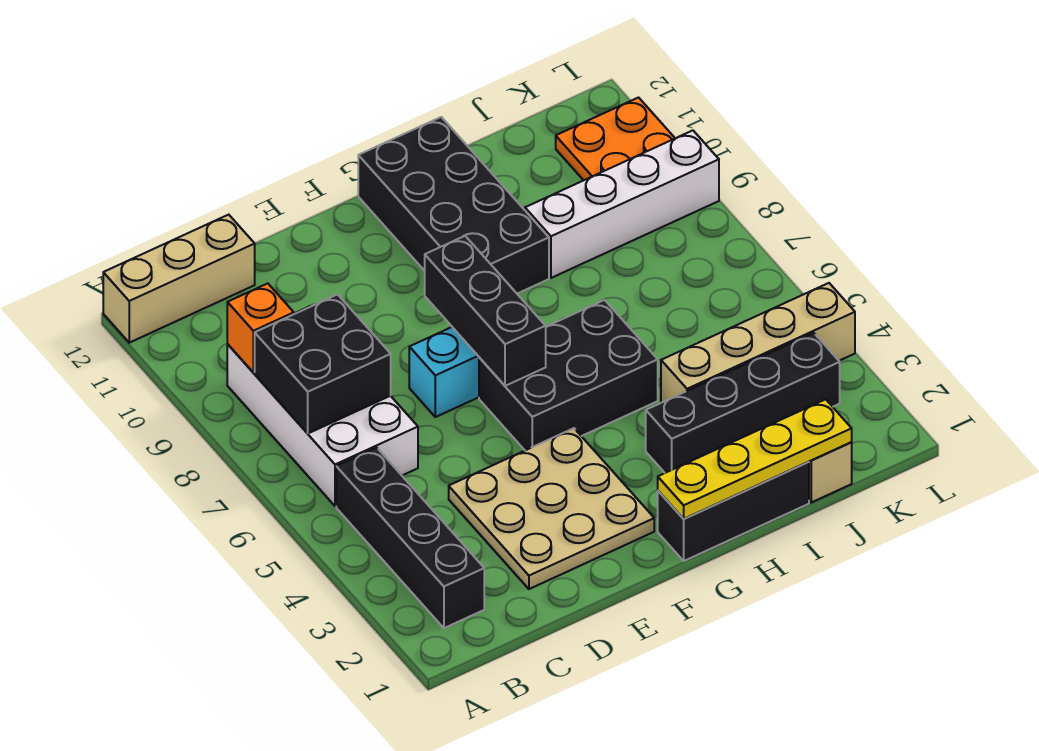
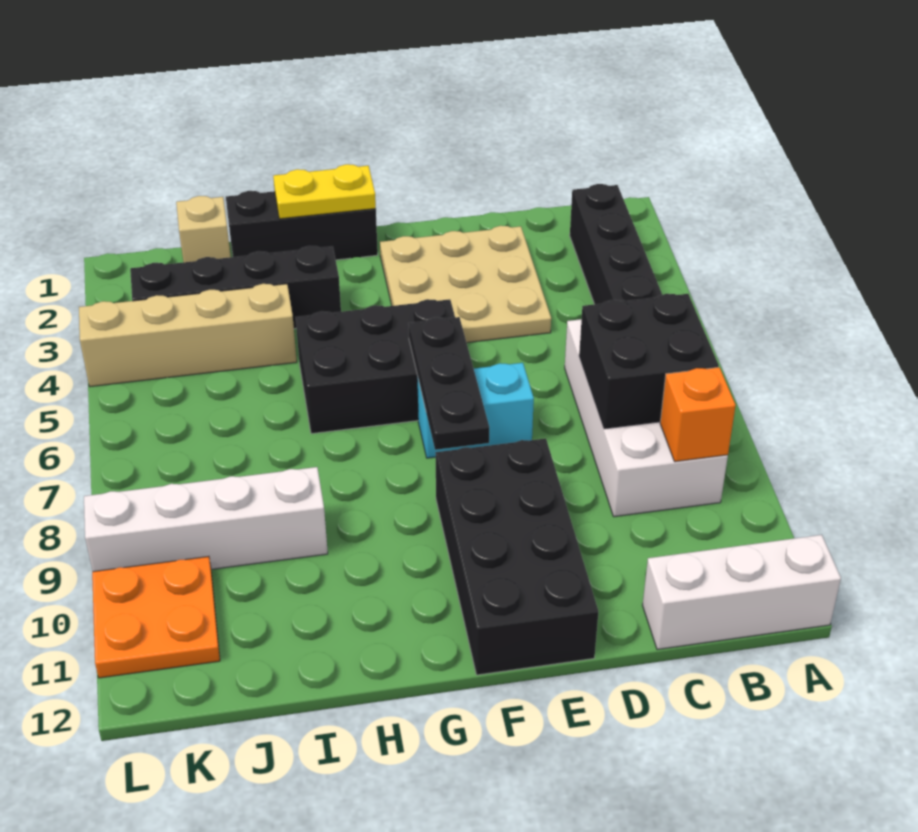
tan 1x3 brick [103,215,255,343] -> white 1x3 brick [643,535,841,650]
black 1x3 brick [425,236,546,386] -> black 1x3 plate [408,317,489,450]
yellow 1x4 plate [658,399,852,519] -> yellow 1x2 plate [273,164,376,219]
black 2x4 brick [358,117,549,294] -> black 2x4 brick moved to [436,438,598,675]

